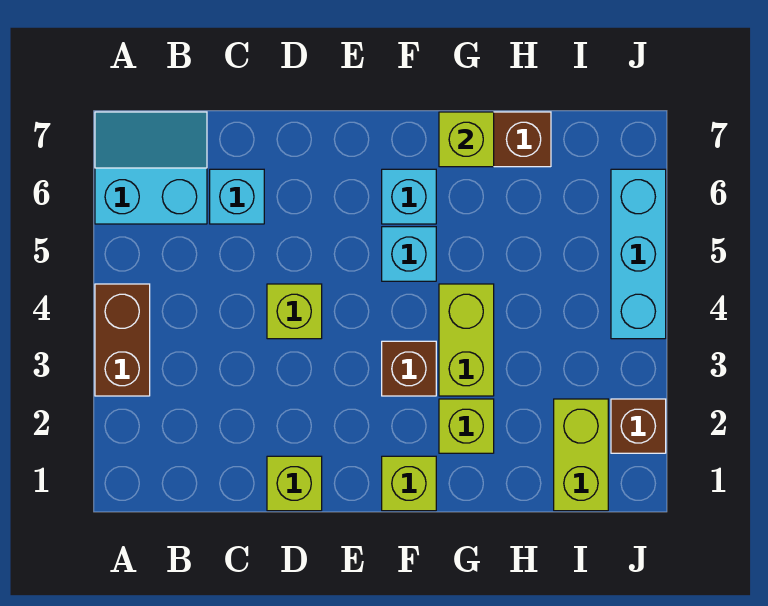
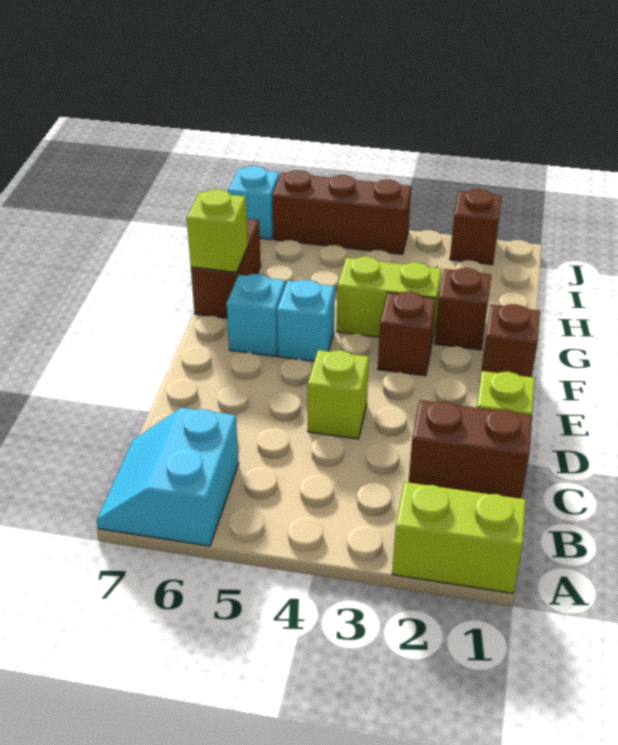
brown 1x2 brick [95,284,150,396] -> brown 1x2 brick moved to [409,400,532,499]
cyan 1x1 brick [210,169,264,224] -> cyan 1x1 brick moved to [228,166,279,239]
lime 1x1 brick [382,456,436,511] -> brown 1x1 brick [482,304,540,377]
lime 1x1 brick [439,399,494,453] -> brown 1x1 brick [434,268,492,350]
lime 1x2 brick [554,399,608,511] -> lime 1x2 brick moved to [392,482,526,593]
cyan 1x3 brick [611,169,666,339] -> brown 1x3 brick [272,170,411,254]

